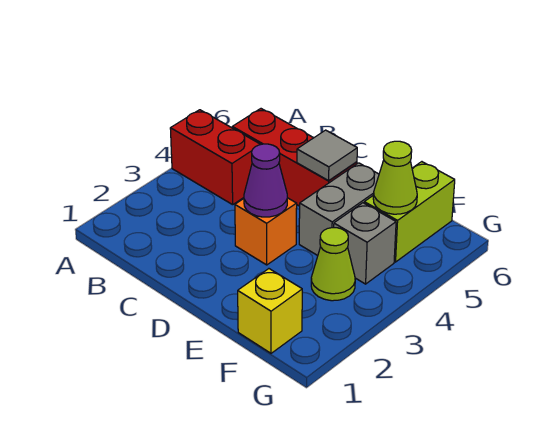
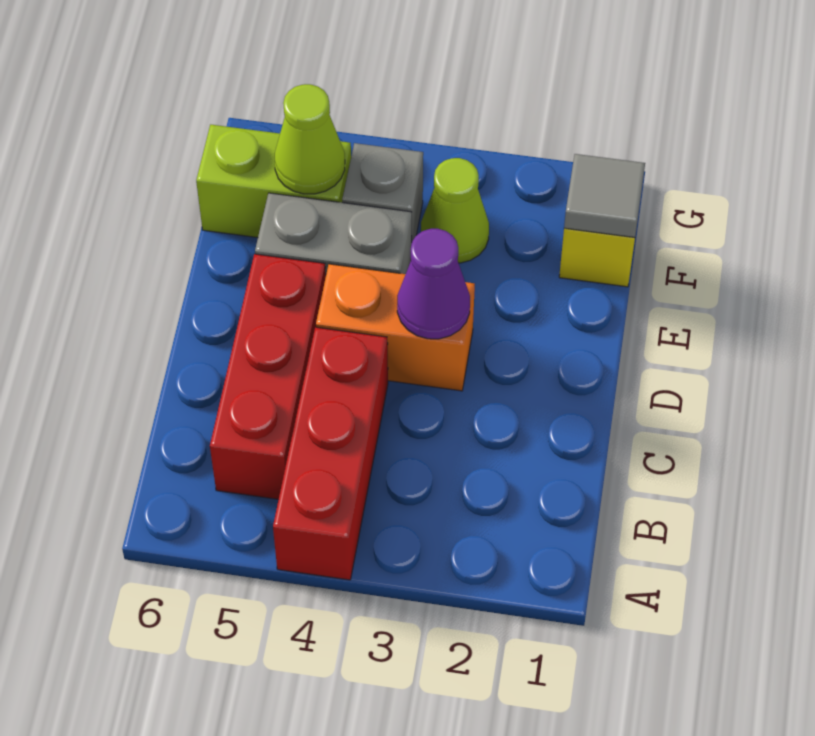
red 1x2 brick [170,110,261,205] -> red 1x3 brick [273,327,388,580]
orange 1x1 brick [235,198,297,265] -> orange 1x2 brick [316,264,475,391]
grey 1x1 tile [297,130,357,181] -> grey 1x1 tile moved to [564,154,645,238]

